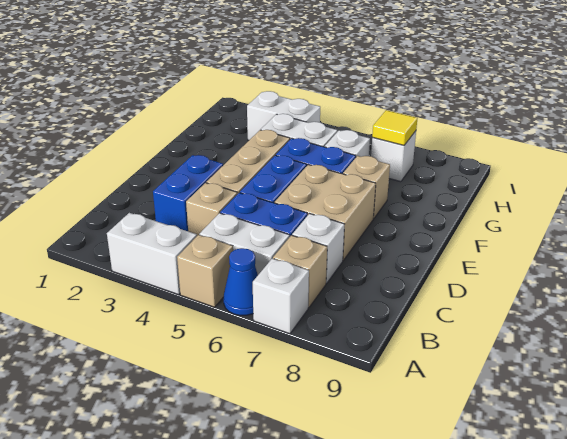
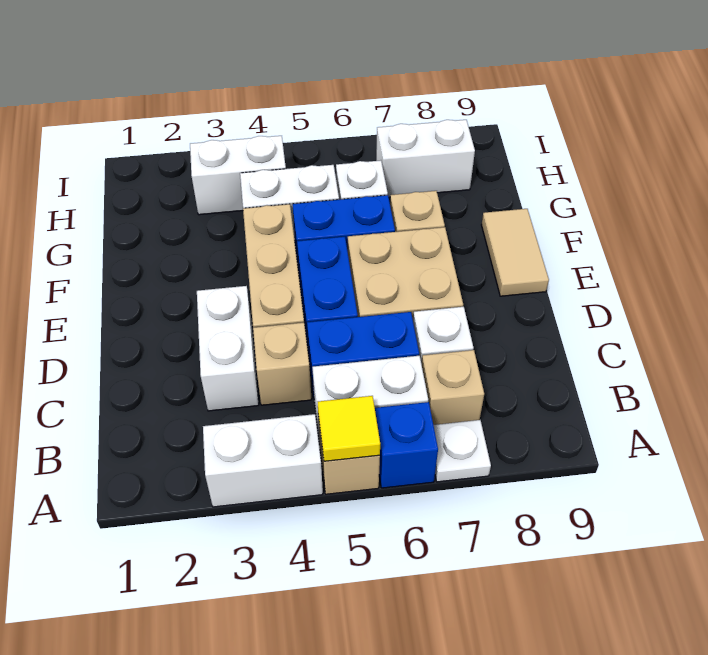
blue 1x1 cone [224,248,258,315] -> blue 1x1 brick [375,402,438,488]
white 1x1 brick [253,259,309,334] -> white 1x1 plate [434,420,491,482]
blue 1x2 brick [153,155,223,231] -> white 1x2 brick [197,286,259,411]
none -> tan 1x2 tile [482,209,549,296]
white 1x1 brick [371,131,416,182] -> white 1x2 brick [376,120,475,197]
yellow 1x1 tile [372,110,417,145] -> yellow 1x1 tile moved to [318,396,380,461]

